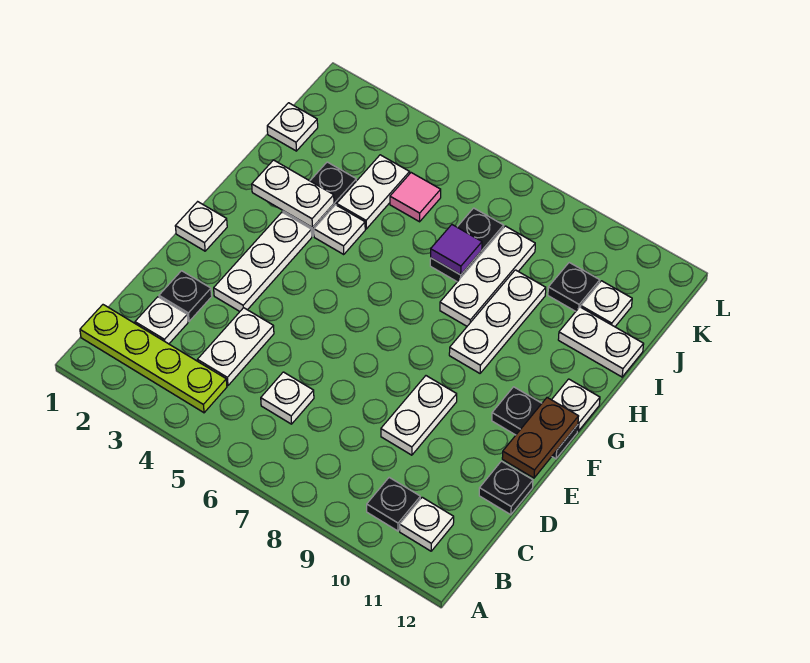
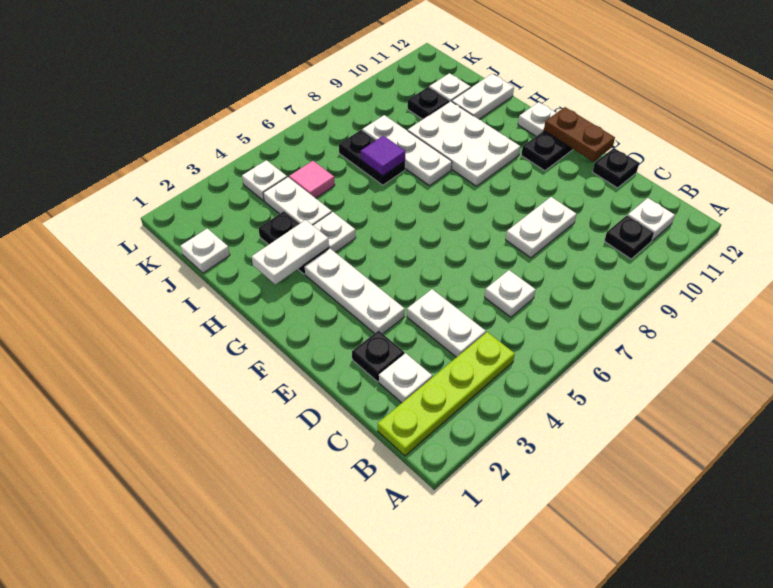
white 1x2 plate [381,376,457,455] -> white 1x2 plate turned to [506,197,576,258]
white 1x1 plate [175,202,227,251] -> white 1x1 plate moved to [242,160,287,201]
white 1x3 plate [449,270,546,373] -> white 2x3 plate [408,101,520,186]

